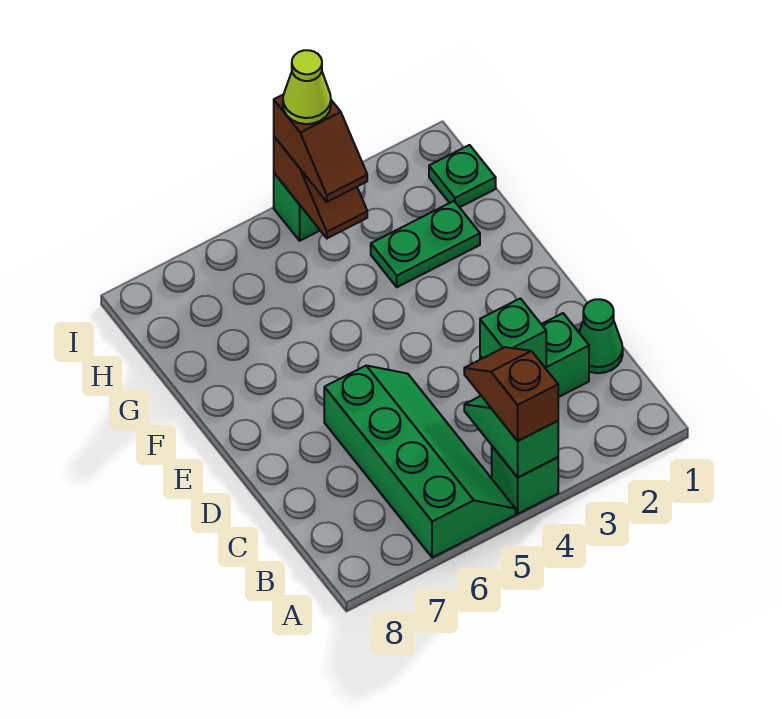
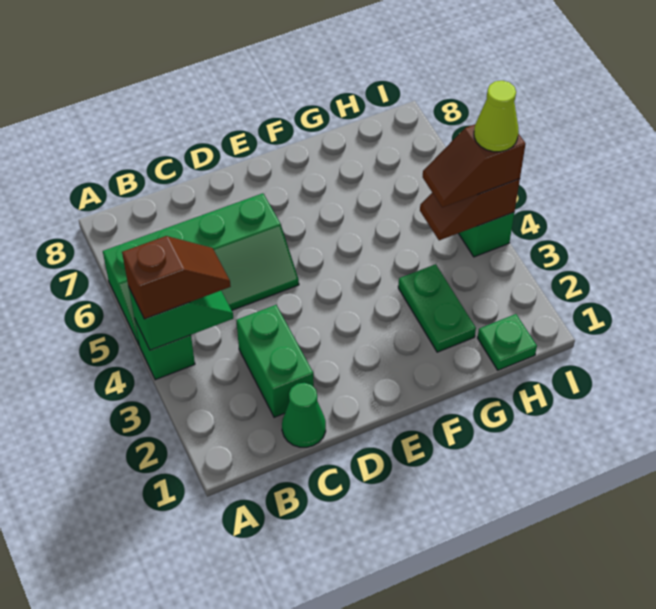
green 1x1 brick [480,298,546,368] -> none

